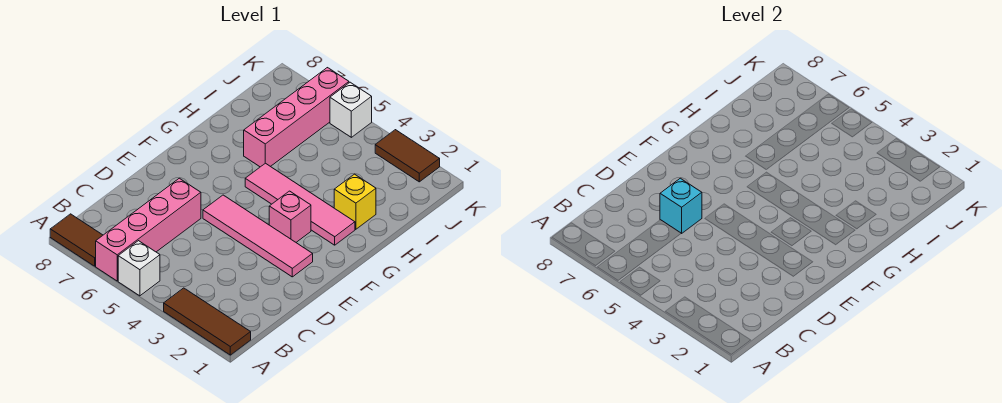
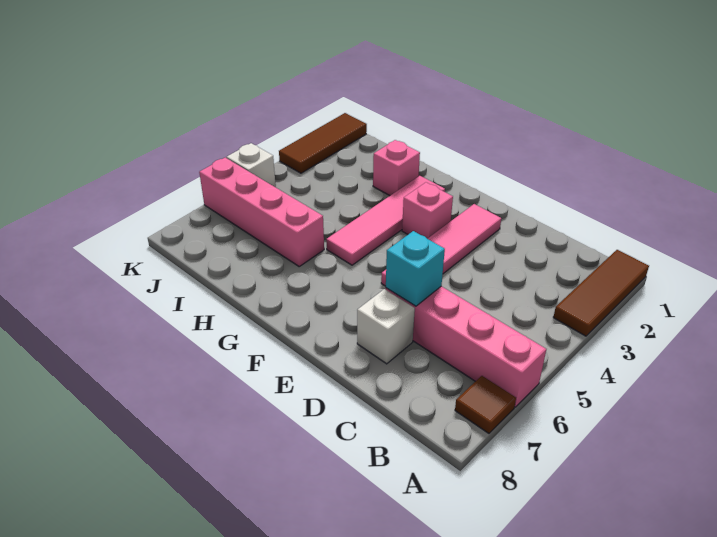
white 1x1 brick [118,241,160,296] -> white 1x1 brick moved to [357,289,415,364]
brown 1x2 tile [50,214,103,266] -> brown 1x1 tile [455,376,516,433]
yellow 1x1 brick [334,174,376,229] -> pink 1x1 brick [373,140,420,196]
brown 1x2 tile [375,130,440,182] -> brown 1x3 tile [279,113,367,173]

